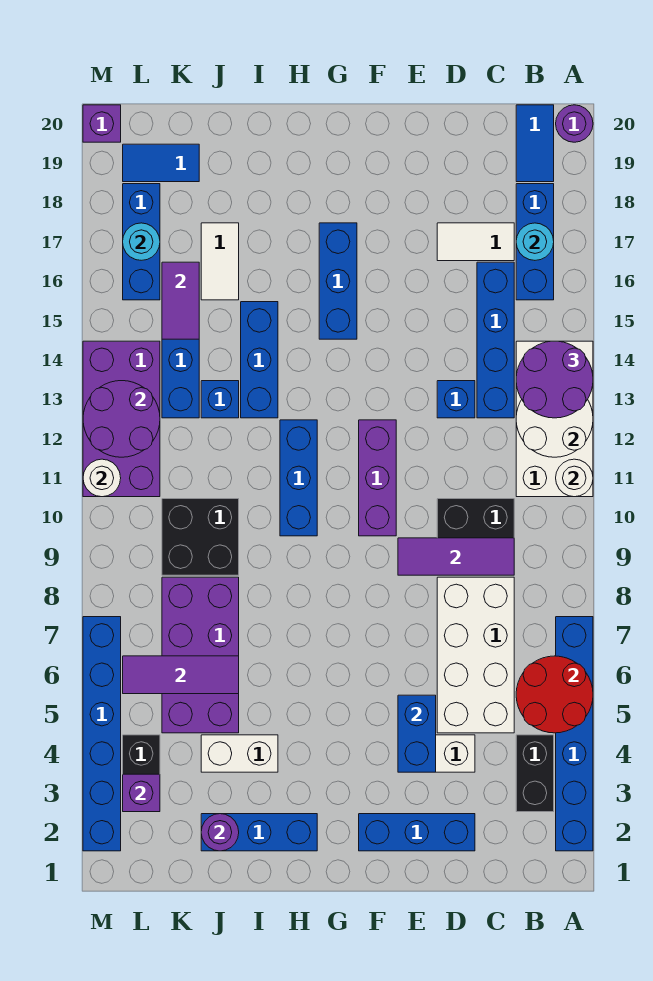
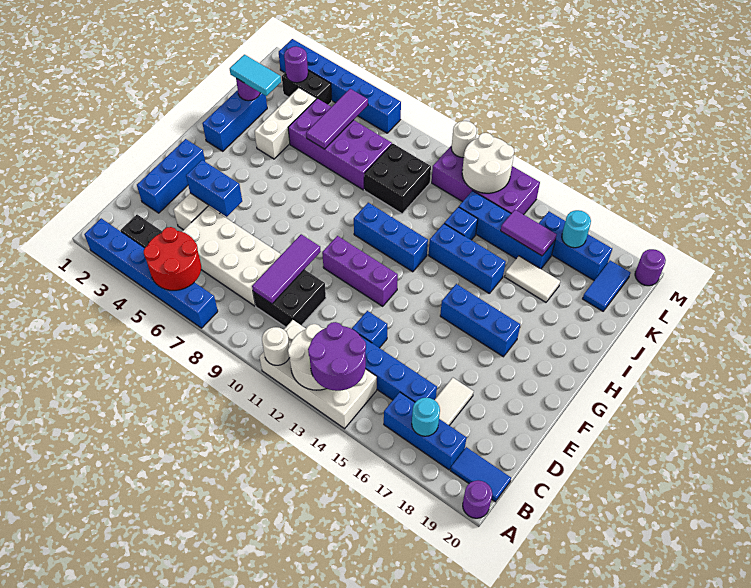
white 1x2 brick [201,735,278,772] -> white 1x3 brick [254,88,316,159]
none -> cyan 1x2 tile [230,55,281,96]
purple 1x1 brick [123,774,160,812] -> purple 1x1 round brick [284,46,308,83]
purple 2x2 round brick [83,381,160,457] -> white 2x2 round brick [462,133,514,193]
purple 1x1 brick [83,105,121,142] -> purple 1x1 round brick [635,249,666,286]

